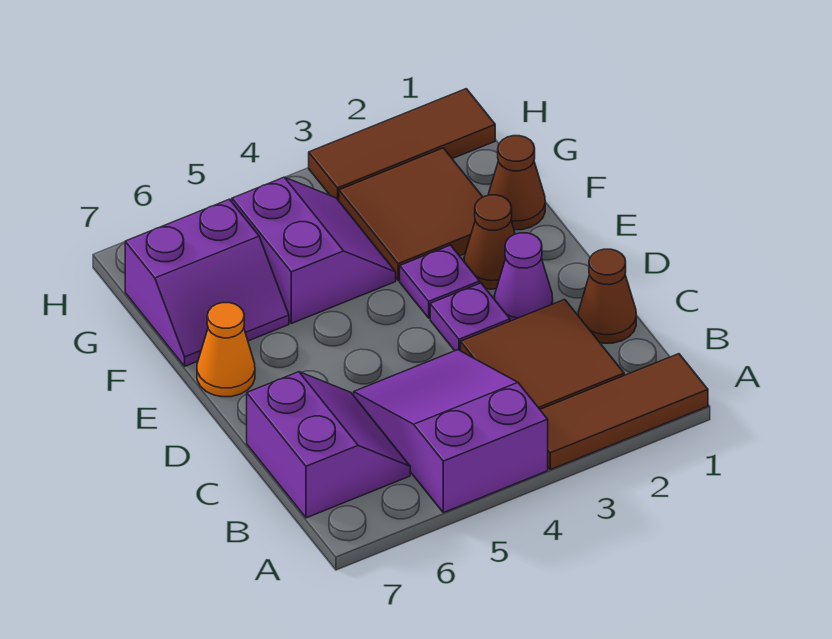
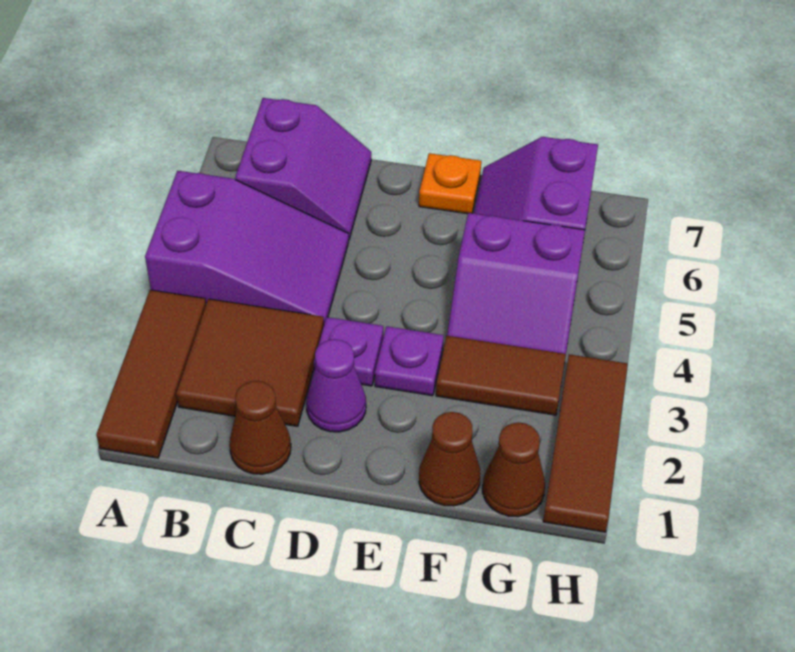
purple 2x2 slope [247,372,410,518] -> purple 2x2 slope turned to [235,98,371,239]
brown 1x1 cone [464,195,515,289] -> brown 1x1 cone moved to [483,422,545,517]
orange 1x1 cone [197,303,255,397] -> orange 1x1 plate [419,153,481,214]
brown 2x2 tile [339,148,482,280] -> brown 1x2 tile [436,336,566,415]

